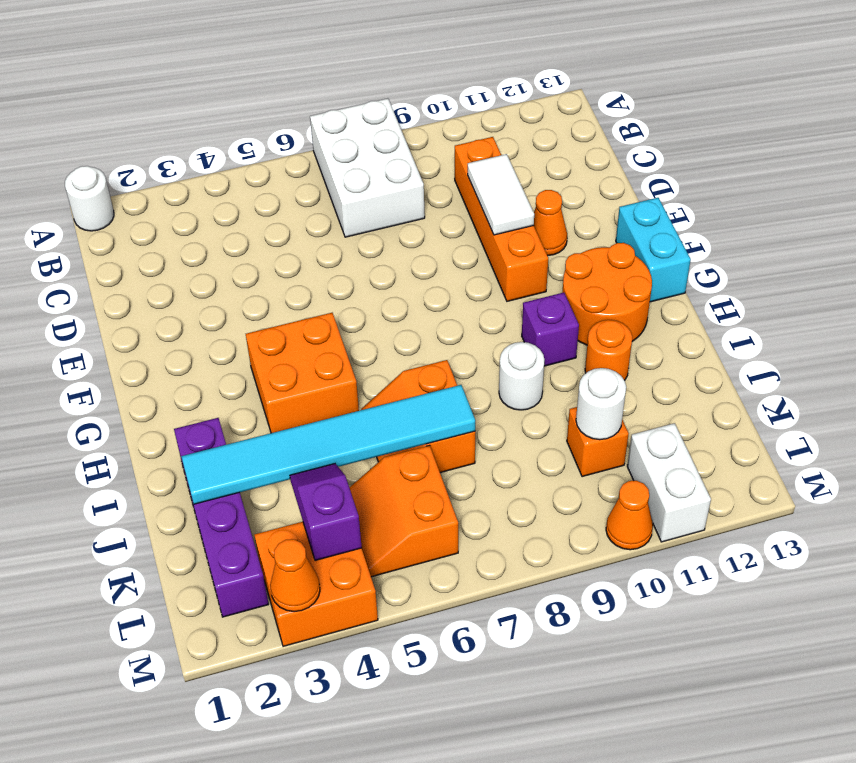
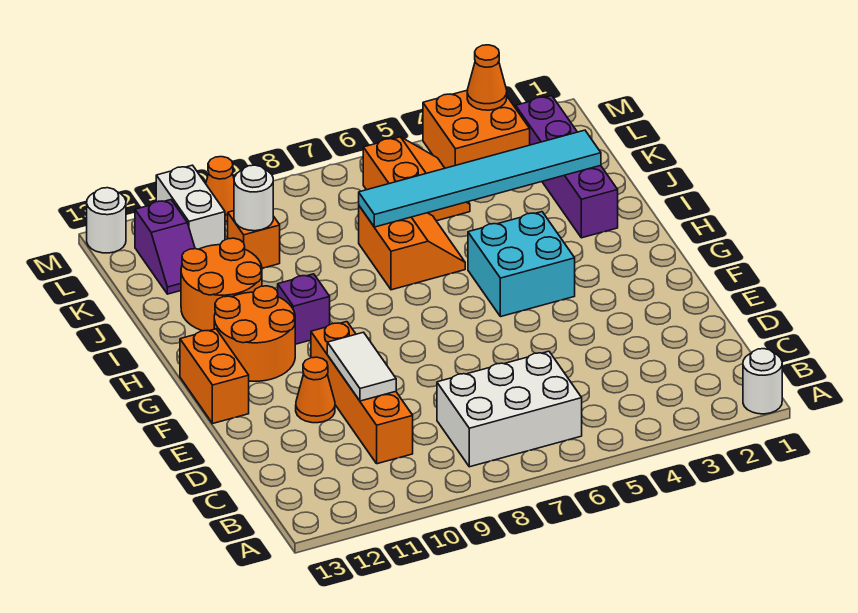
white 2x3 brick [310,98,425,237] -> white 2x3 brick turned to [437,351,582,467]
cyan 1x2 brick [616,198,691,302] -> orange 1x2 brick [180,329,249,424]
orange 2x2 brick [246,313,359,433] -> cyan 2x2 brick [468,212,575,317]
white 1x1 round brick [499,342,544,410] -> white 1x1 round brick moved to [87,188,126,253]
orange 1x1 round brick [585,320,632,380] -> orange 2x2 round brick [181,238,262,331]
purple 1x2 slope [290,464,362,560] -> purple 1x2 slope moved to [135,200,195,294]

